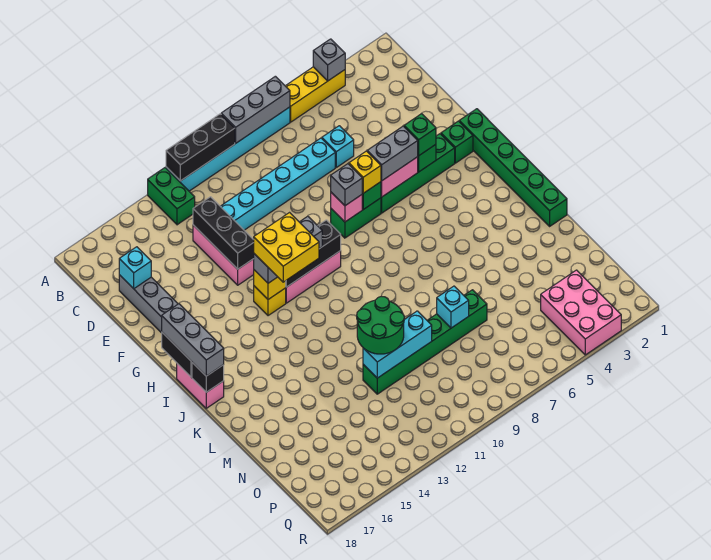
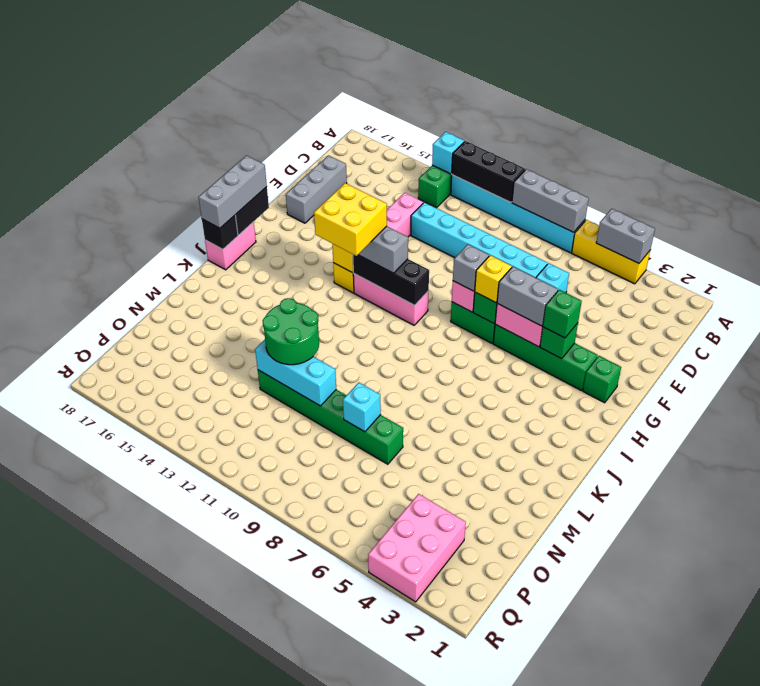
grey 1x1 brick [313,39,345,81] -> grey 1x2 brick [596,209,655,263]
black 1x3 brick [193,197,254,269] -> none
cyan 1x1 brick [119,247,151,289] -> cyan 1x1 brick moved to [432,132,464,174]
green 1x6 brick [459,109,567,226] -> none

